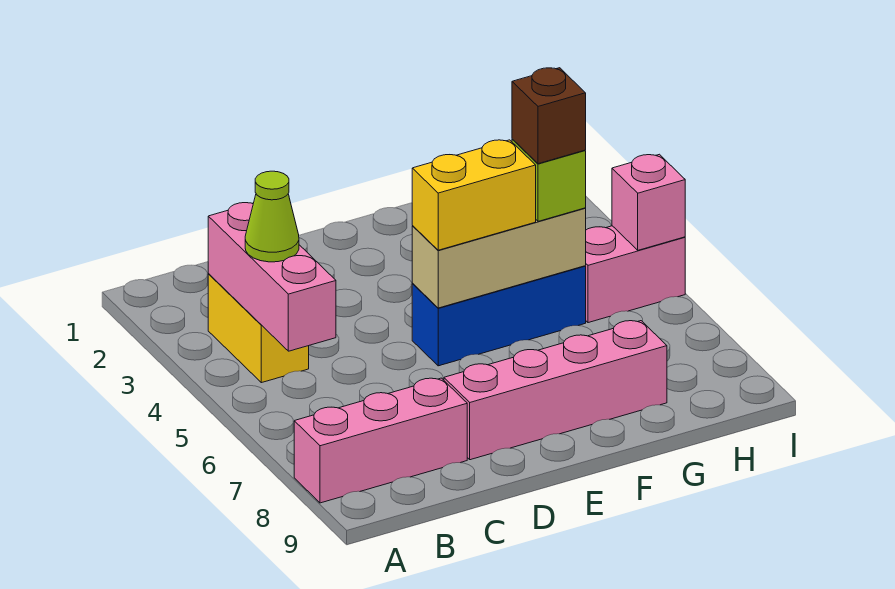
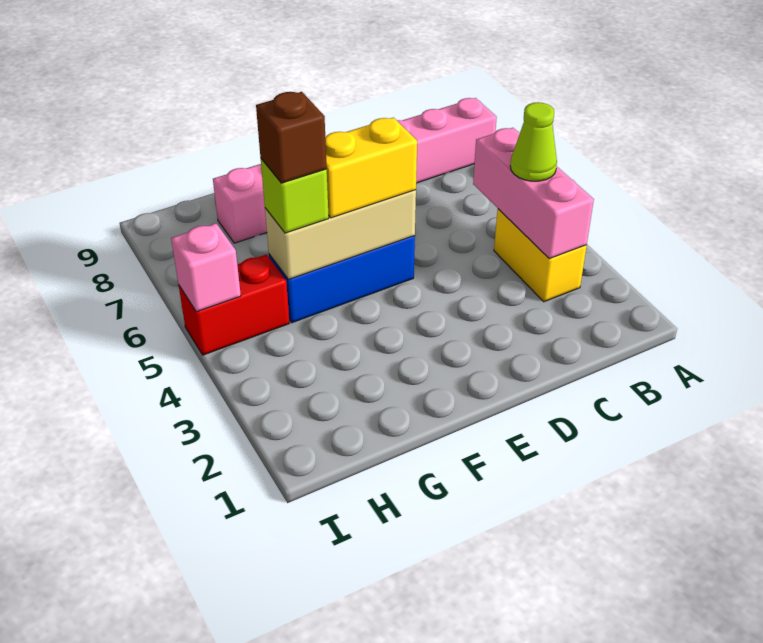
pink 1x2 brick [585,226,685,323] -> red 1x2 brick [179,255,289,355]

